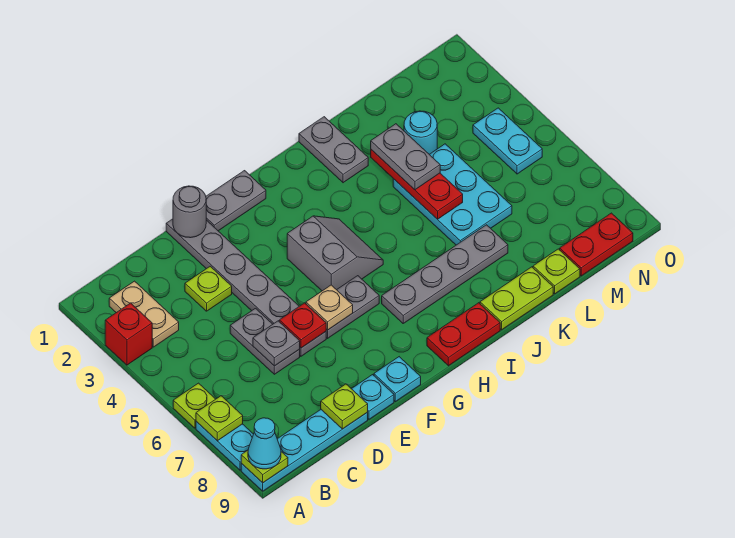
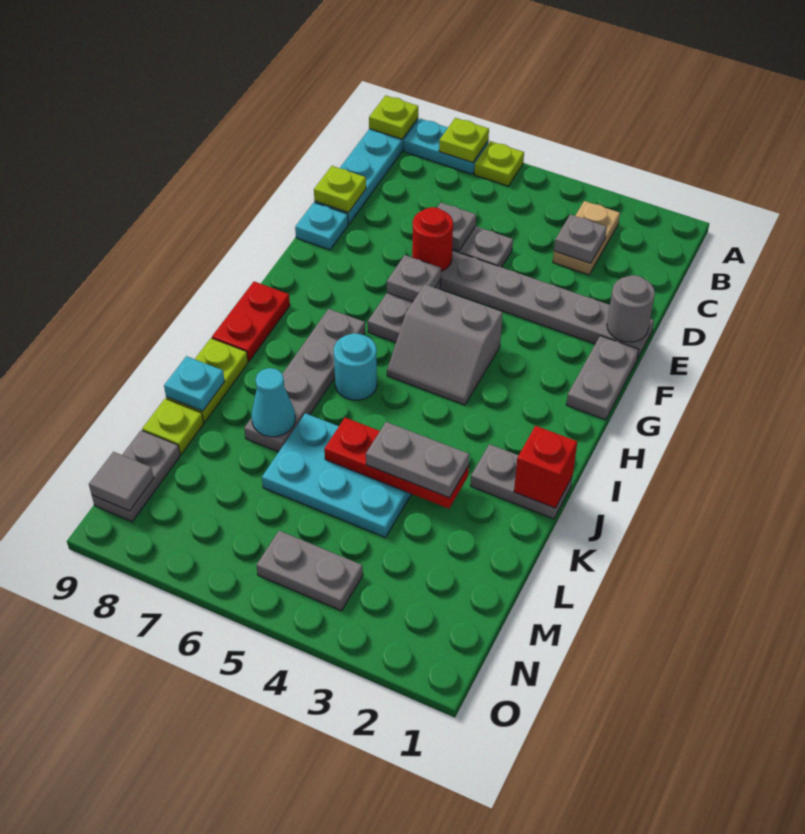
red 1x1 brick [105,303,152,365] -> red 1x1 brick moved to [514,426,577,508]
cyan 1x1 cone [248,418,281,469] -> cyan 1x1 cone moved to [252,368,295,437]
tan 1x2 plate [109,281,179,347] -> tan 1x2 plate turned to [553,201,620,275]
none -> grey 1x1 plate [554,215,607,263]
lime 1x1 plate [185,266,232,311] -> none
red 1x1 plate [279,303,326,348] -> red 1x1 round brick [412,207,453,271]
tan 1x1 plate [306,285,353,330] -> grey 1x1 plate [387,255,441,302]
cyan 1x1 plate [374,357,421,402] -> cyan 1x1 plate moved to [164,356,225,411]
cyan 1x1 round brick [404,111,437,154] -> cyan 1x1 round brick moved to [334,333,377,400]
red 1x2 plate [560,213,633,276] -> grey 1x2 plate [92,430,180,522]
cyan 1x2 plate [473,108,542,174] -> grey 1x2 plate [256,531,363,611]
none -> grey 1x1 tile [89,452,154,511]

